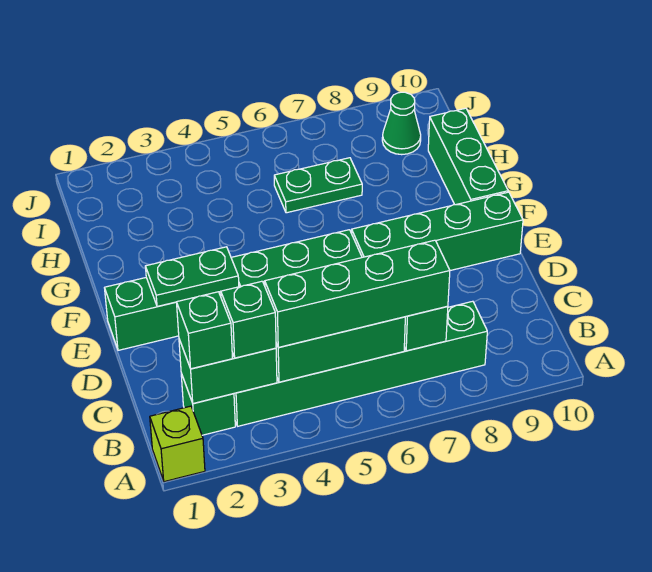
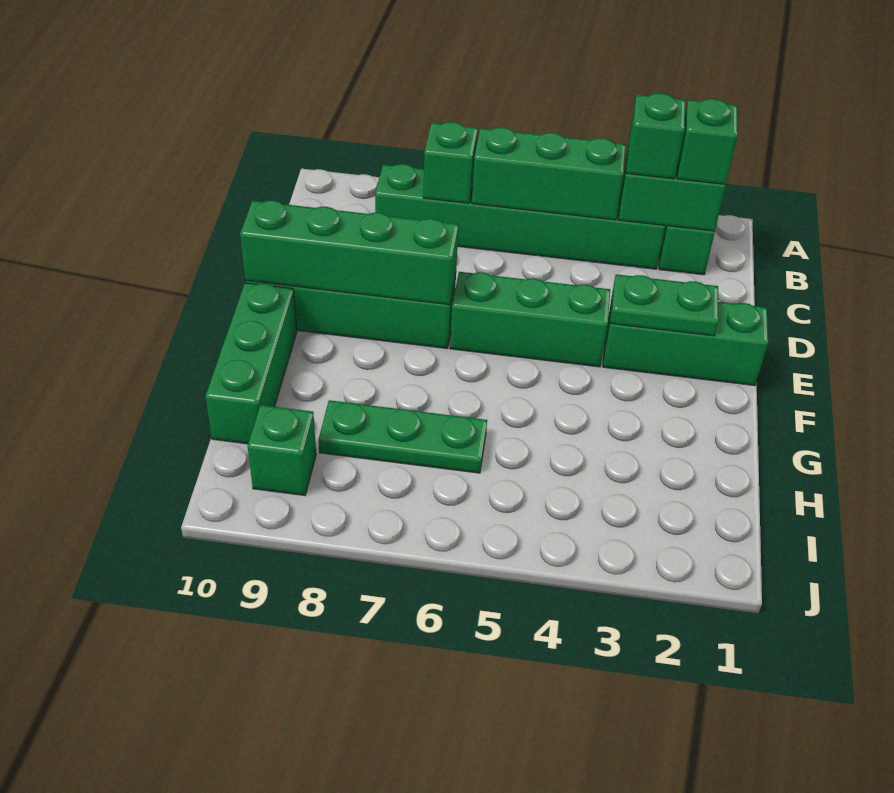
lime 1x1 brick [150,406,205,482] -> none
green 1x4 brick [265,240,450,347] -> green 1x4 brick moved to [240,201,459,305]
green 1x2 plate [274,158,362,213] -> green 1x3 plate [319,400,487,473]
green 1x1 cone [382,92,421,155] -> green 1x1 brick [248,405,316,495]

